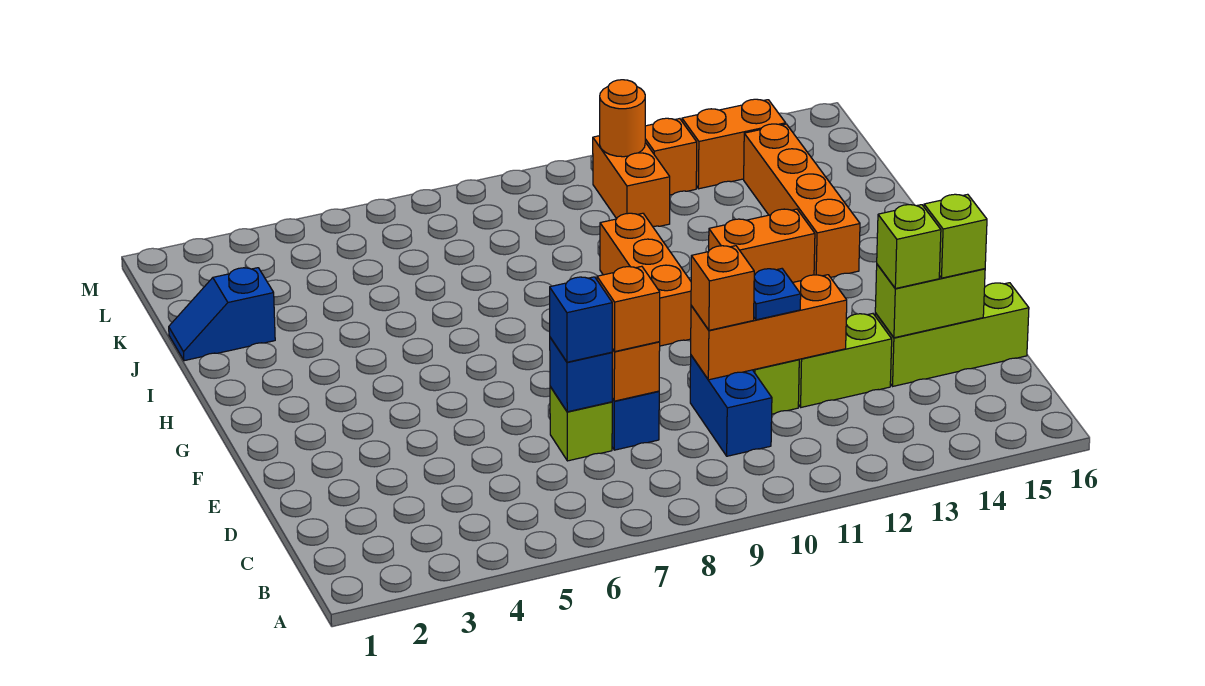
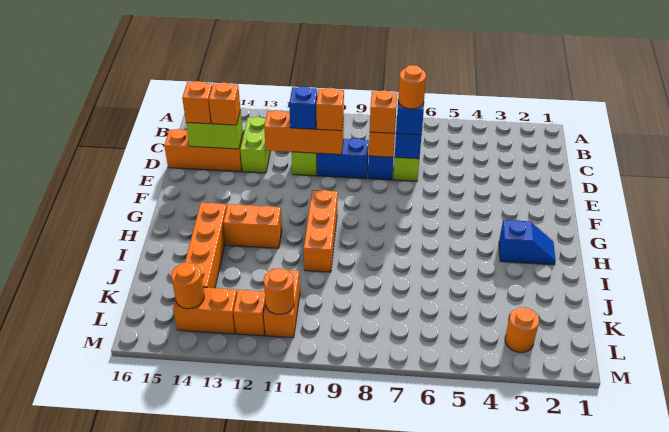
blue 1x2 brick [690,355,772,456] -> blue 1x2 brick turned to [317,138,369,179]
none -> orange 1x1 round brick [398,65,426,109]
blue 1x1 plate [754,269,801,320] -> blue 1x1 brick [289,86,317,129]
lime 1x2 brick [798,314,892,407] -> lime 1x2 brick turned to [240,117,270,173]
lime 1x3 brick [875,283,1029,386] -> orange 1x3 brick [164,129,243,172]
lime 1x1 brick [877,205,941,289] -> orange 1x1 brick [209,82,240,125]
lime 1x1 brick [924,194,987,278] -> orange 1x1 brick [182,81,212,124]
blue 1x2 slope [169,268,275,361] -> blue 1x2 slope moved to [499,220,556,265]
none -> orange 1x1 round brick [505,307,539,352]
none -> orange 1x1 round brick [171,263,204,309]

